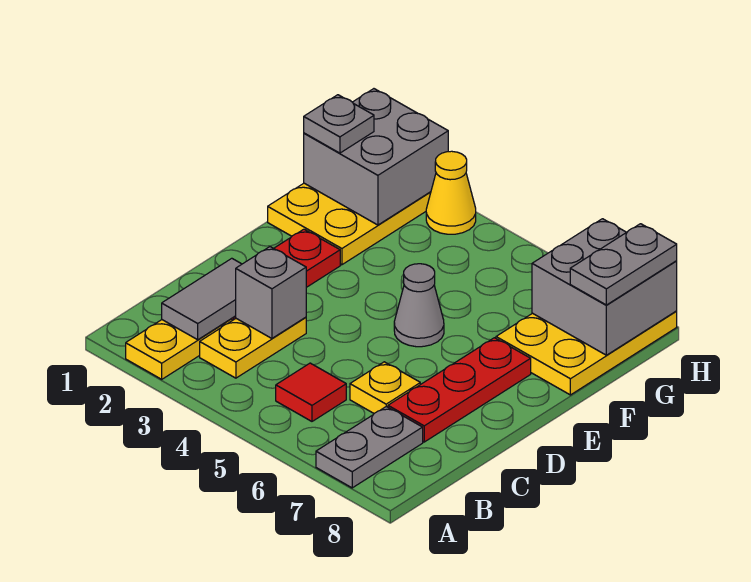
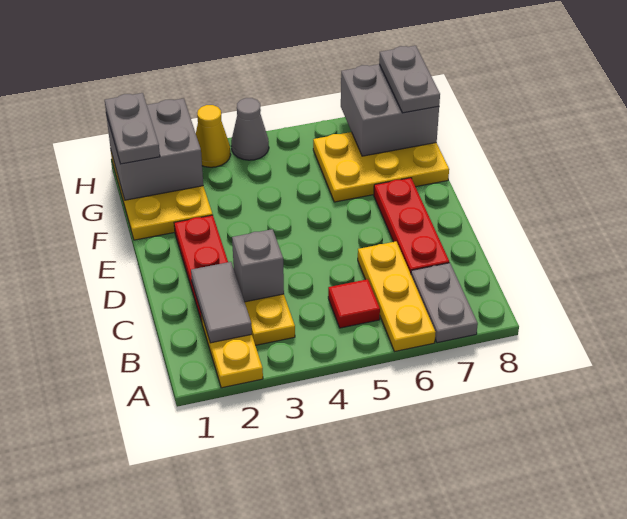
yellow 1x1 plate [350,362,420,413] -> yellow 1x3 plate [358,241,436,351]
grey 1x1 cone [394,264,444,347] -> grey 1x1 cone moved to [231,98,269,160]
yellow 2x3 plate [496,311,677,395] -> yellow 2x3 plate turned to [313,132,449,202]
grey 1x1 plate [304,95,374,153] -> grey 1x2 plate [105,93,160,164]

